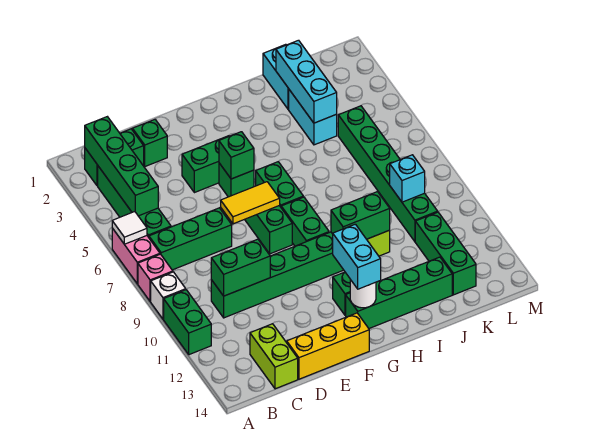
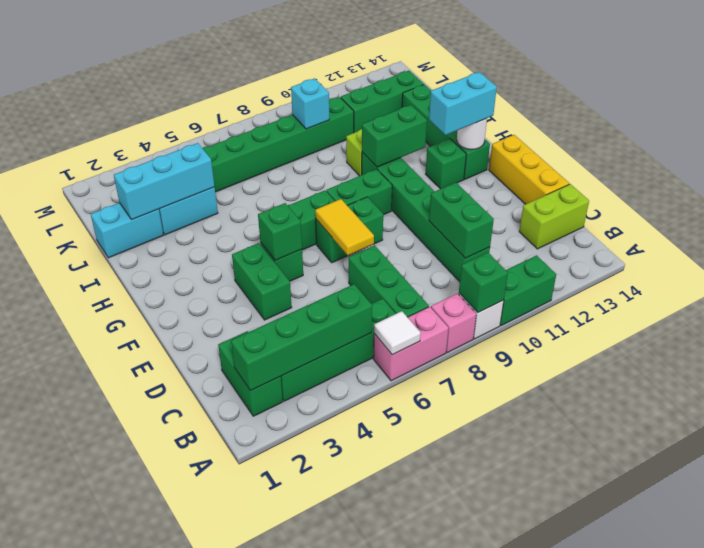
green 1x1 brick [132,119,167,166] -> green 1x1 brick moved to [459,253,508,312]
green 1x2 brick [331,192,390,239] -> green 1x2 brick turned to [362,105,427,167]

